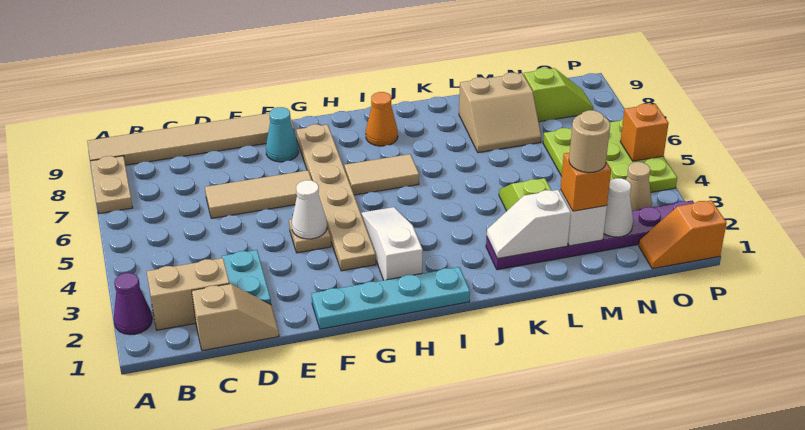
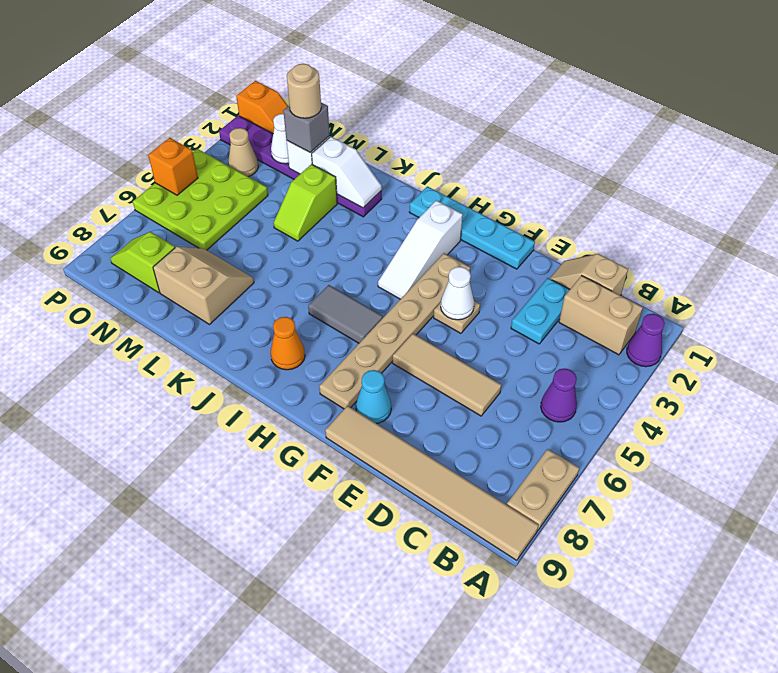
none -> purple 1x1 cone [541,368,577,422]
tan 1x2 tile [344,154,419,195] -> grey 1x2 tile [308,285,383,343]
orange 1x1 brick [560,153,611,211] -> grey 1x1 brick [283,103,330,153]

